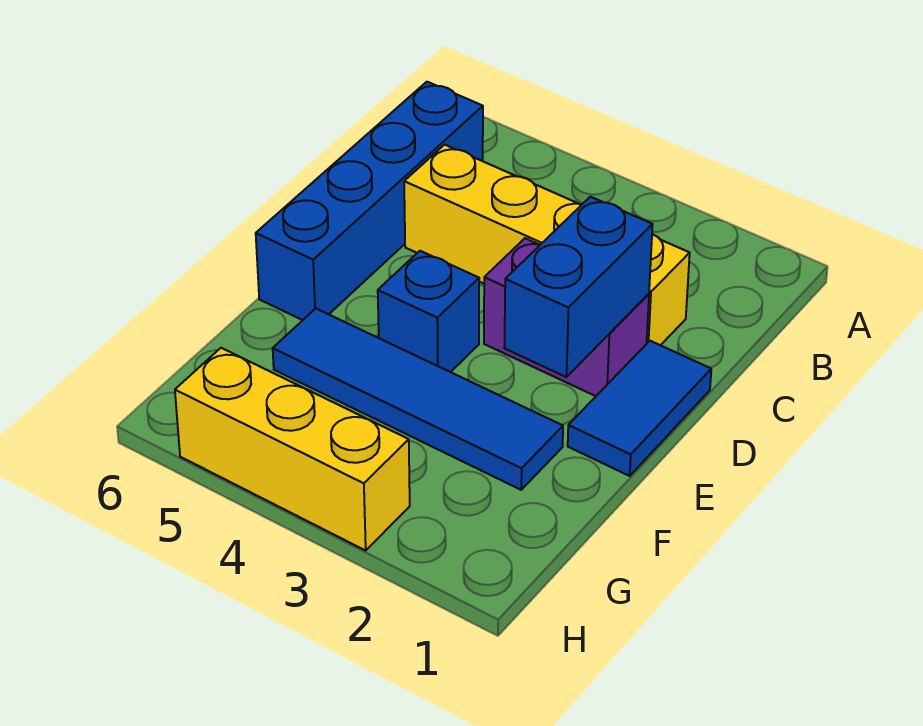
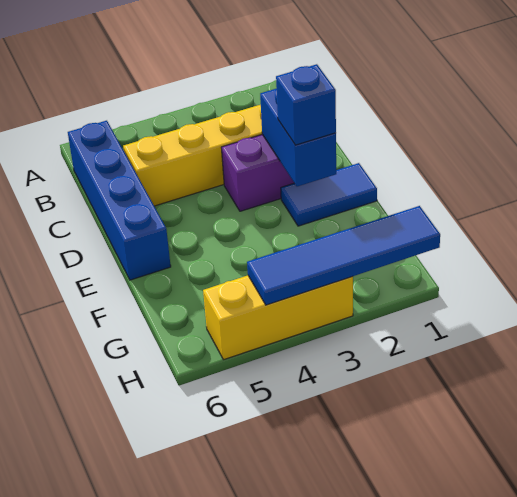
blue 1x2 tile [568,341,711,476] -> blue 1x2 tile turned to [281,163,377,226]
blue 1x1 brick [378,251,479,372] -> blue 1x1 brick moved to [276,64,336,145]
blue 1x4 tile [273,309,563,490] -> blue 1x4 tile moved to [247,206,440,305]

